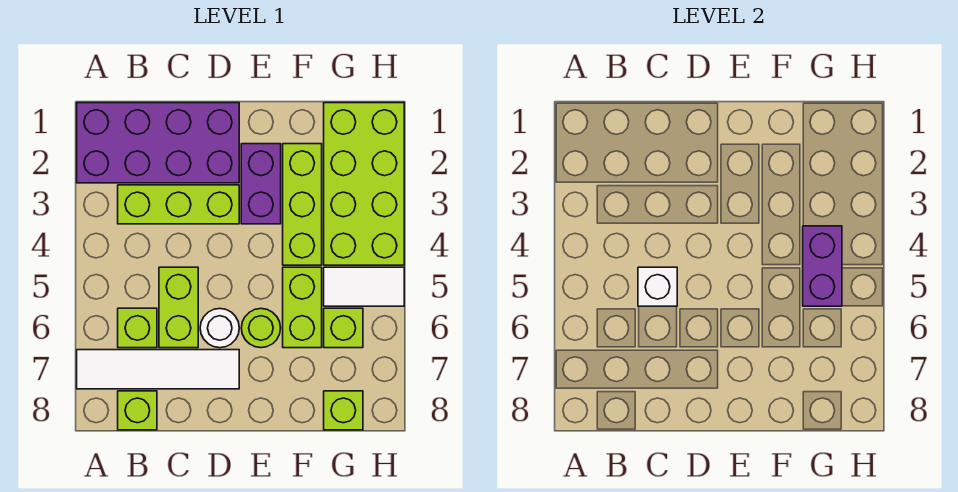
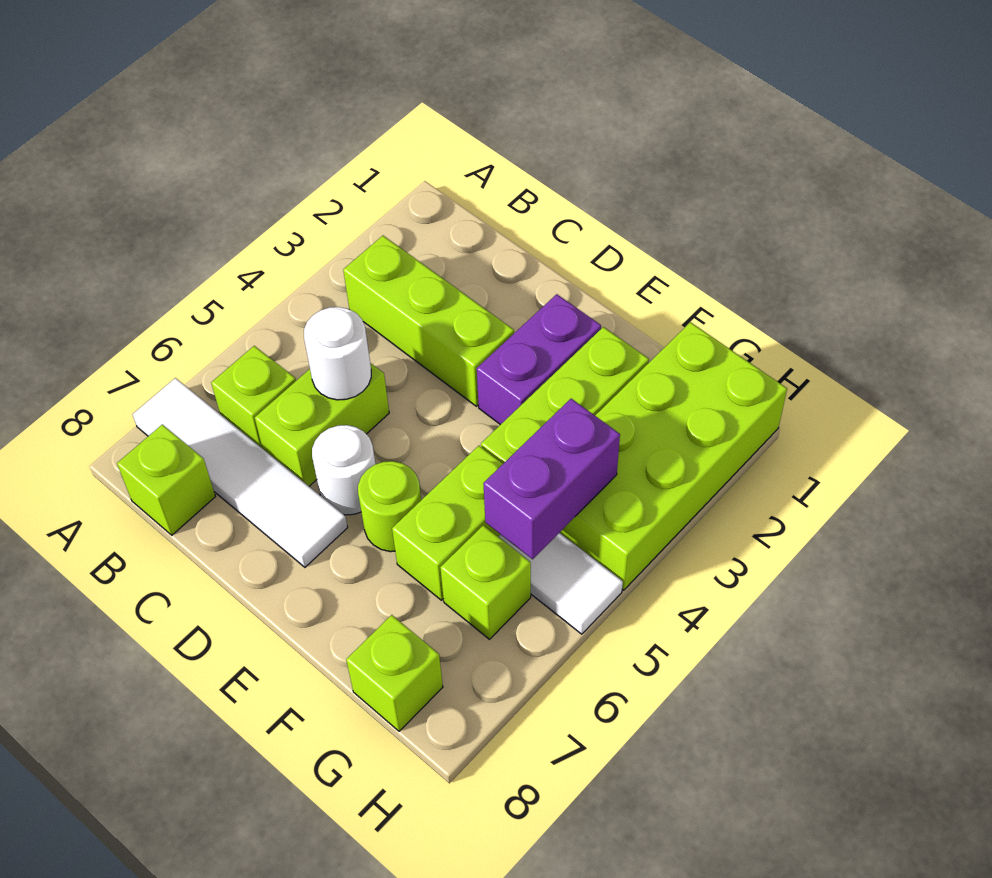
purple 2x4 brick [77,103,239,183] -> none
white 1x1 brick [638,267,677,306] -> white 1x1 round brick [304,307,371,400]

